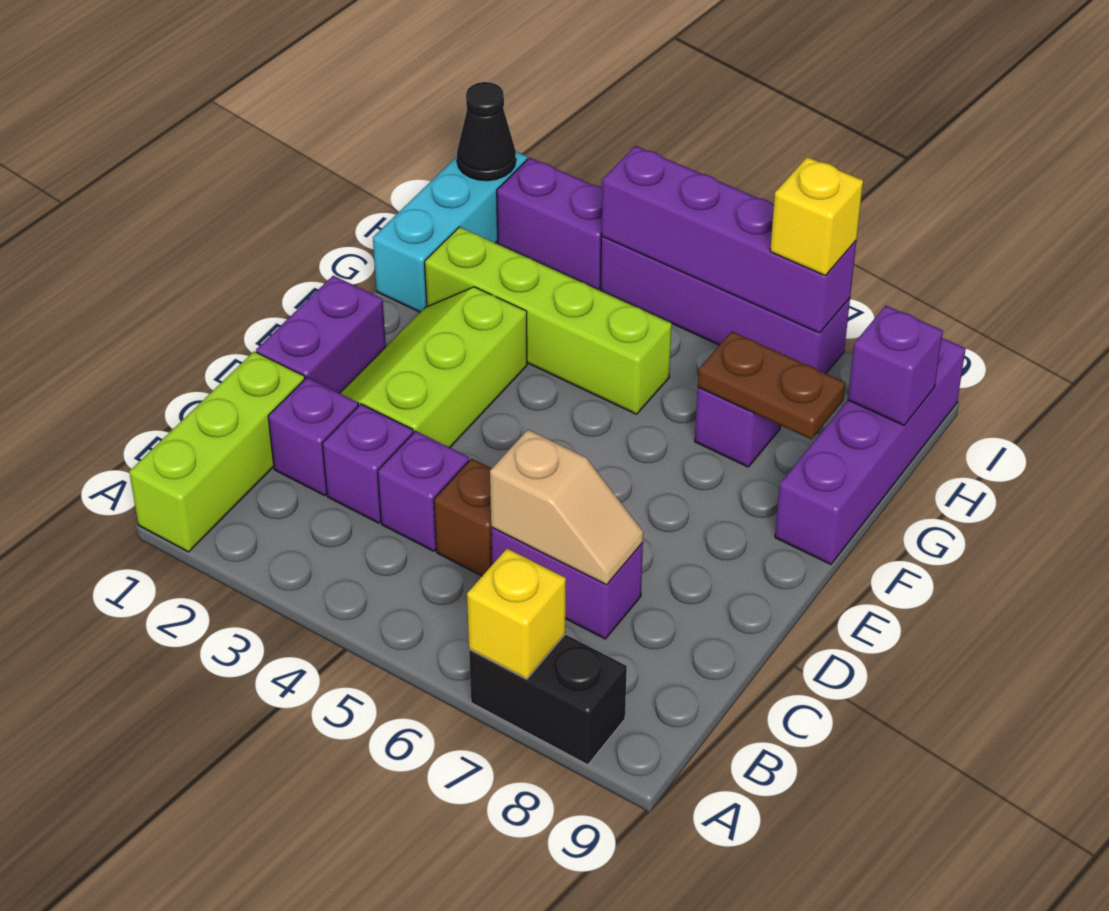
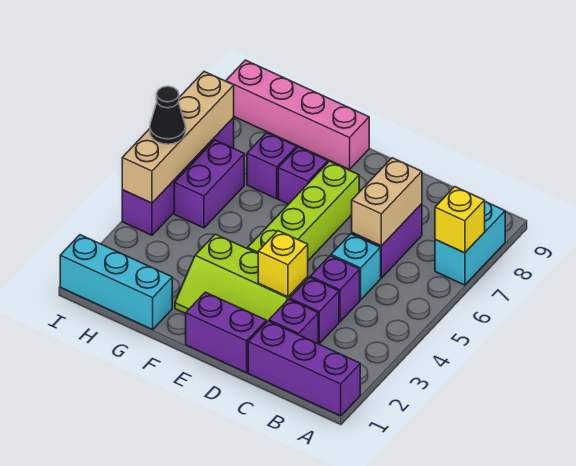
lime 1x3 brick [129,351,305,552] -> purple 1x3 brick [248,321,360,416]
black 1x2 brick [469,634,627,765] -> cyan 1x2 brick [435,202,505,285]
brown 1x1 brick [434,458,492,576] -> cyan 1x1 brick [331,234,381,300]
tan 1x2 slope [490,430,643,585] -> tan 1x2 brick [352,158,422,246]
purple 1x4 brick [775,338,966,564] -> pink 1x4 brick [226,60,369,170]
lime 1x4 brick [425,227,672,414] -> lime 1x4 brick moved to [248,161,359,260]
brown 1x2 plate [698,331,845,439] -> none
purple 1x1 brick [848,306,943,425] -> purple 1x1 brick moved to [278,147,328,204]
black 1x1 cone [457,82,516,181] -> black 1x1 cone moved to [150,86,186,144]
purple 1x2 brick [497,158,602,290] -> purple 1x2 brick moved to [174,140,244,228]
purple 1x4 brick [601,146,856,333] -> tan 1x4 brick [122,72,234,203]
yellow 1x1 brick [770,157,863,275] -> yellow 1x1 brick moved to [258,231,308,297]

